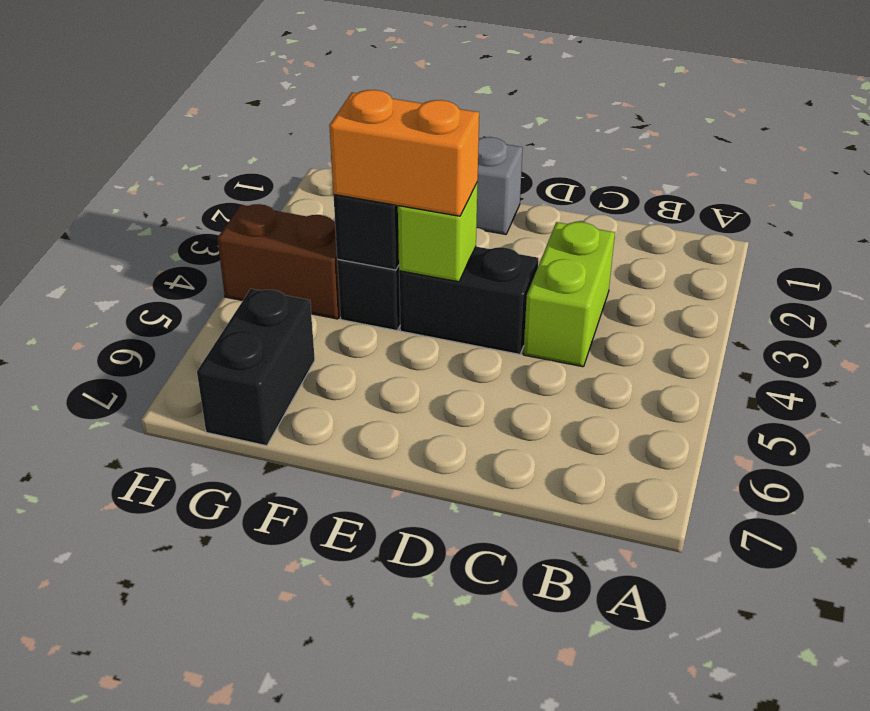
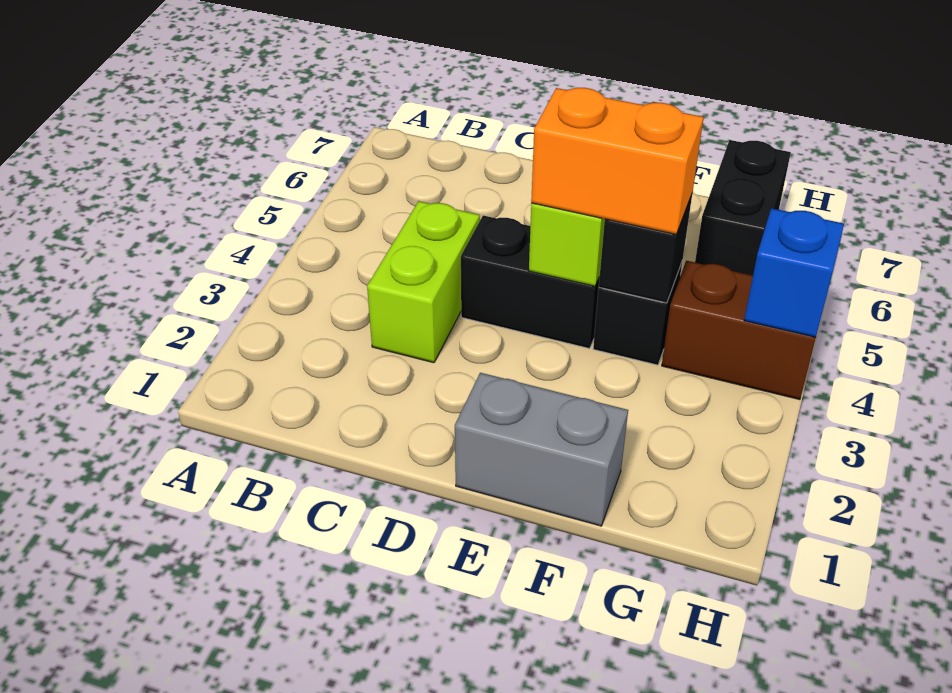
none -> blue 1x1 brick [744,208,844,337]

